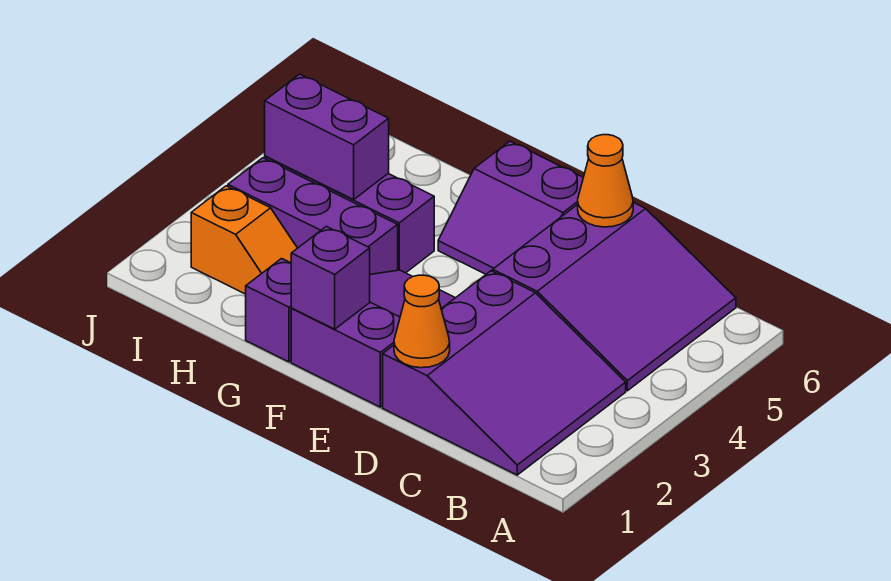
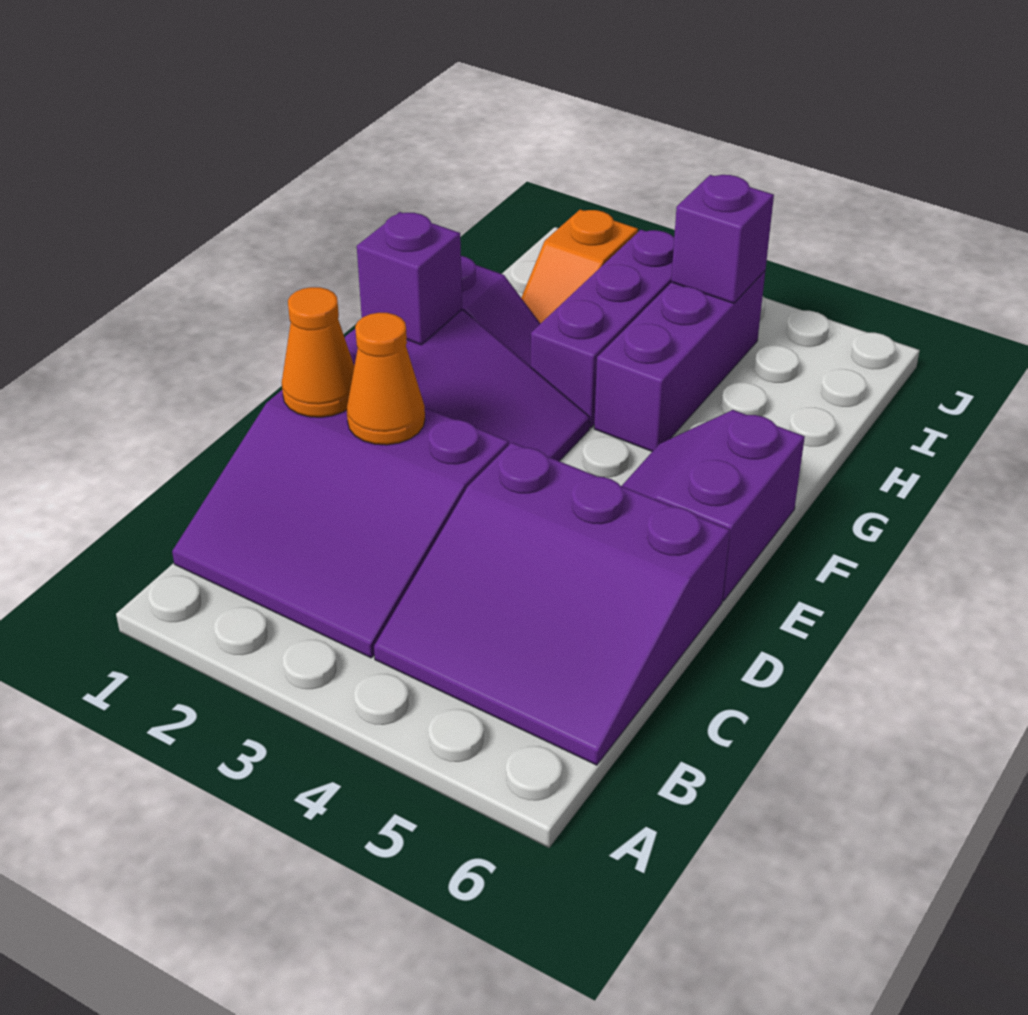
orange 1x1 cone [578,135,633,227] -> orange 1x1 cone moved to [347,313,425,445]
purple 1x2 brick [265,74,389,200] -> purple 1x1 brick [671,175,774,303]

